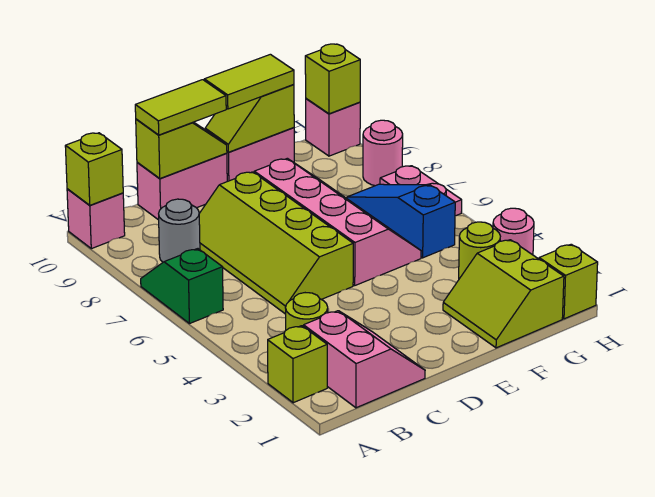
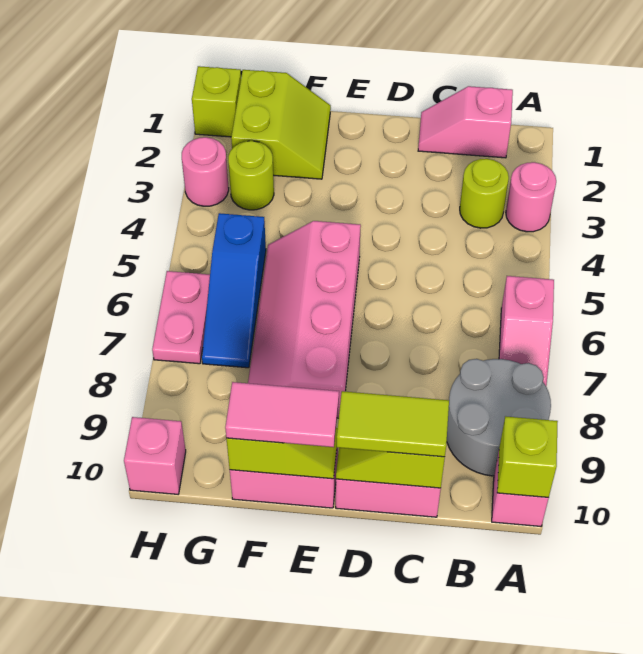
lime 1x1 brick [268,326,327,403] -> none
green 1x2 slope [141,249,223,324] -> pink 1x2 slope [499,276,554,385]
pink 2x2 slope [304,311,425,408] -> pink 1x2 slope [418,86,513,158]
grey 1x1 round brick [159,199,200,262] -> grey 2x2 round brick [447,359,551,476]
lime 2x4 slope [199,172,353,314] -> none
lime 1x2 tile [204,54,294,109] -> pink 1x2 tile [225,382,339,447]
pink 1x1 round brick [363,120,403,186] -> pink 1x1 round brick moved to [506,162,556,232]
lime 1x1 brick [305,44,360,114] -> none

